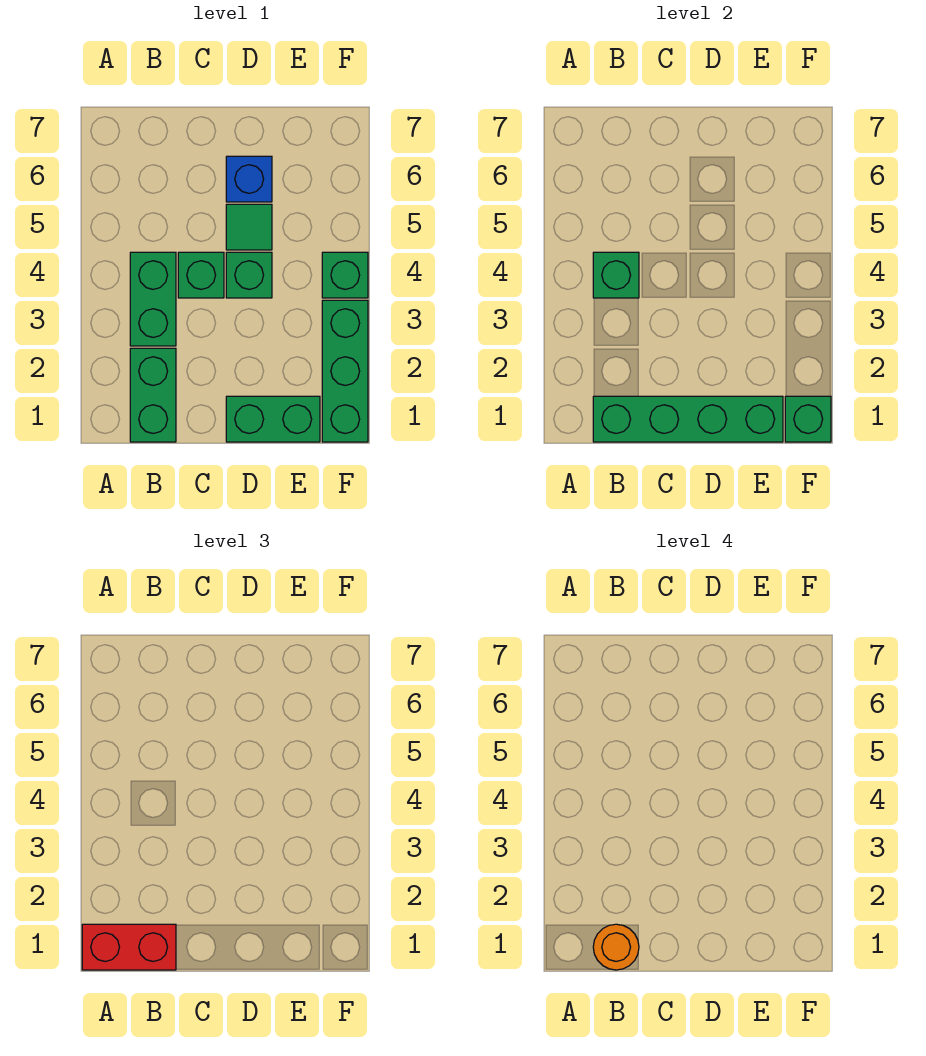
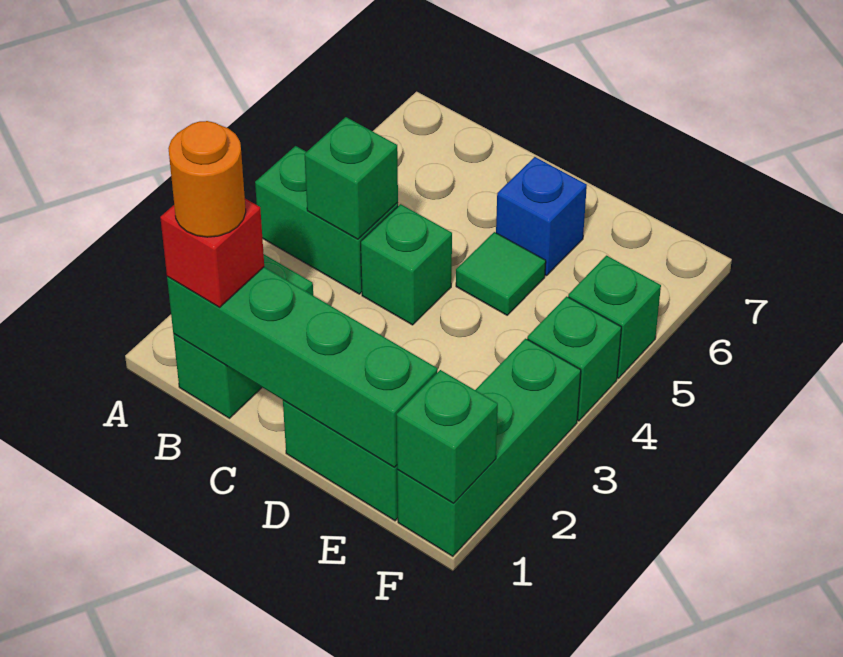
red 1x2 brick [82,924,176,970] -> red 1x1 brick [160,199,264,307]
green 1x2 brick [130,252,176,346] -> green 1x2 brick turned to [255,146,398,294]
green 1x1 brick [226,252,272,298] -> green 1x1 brick moved to [568,256,661,378]

